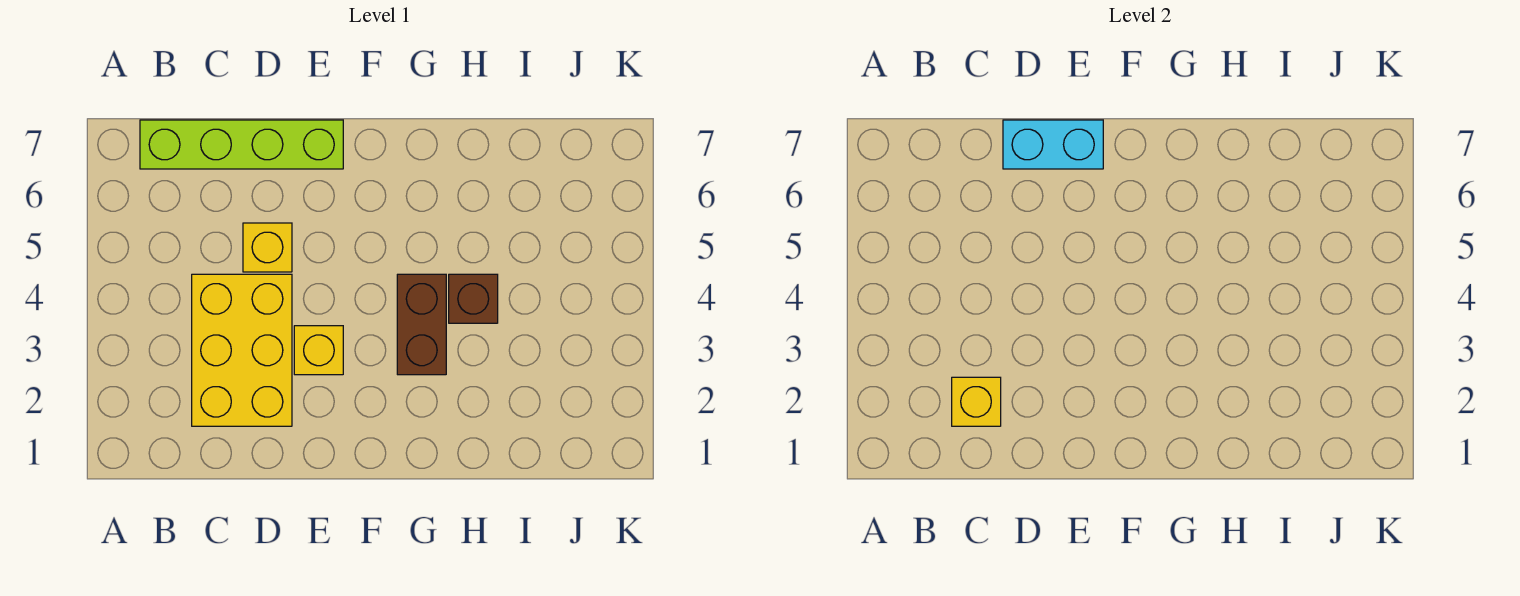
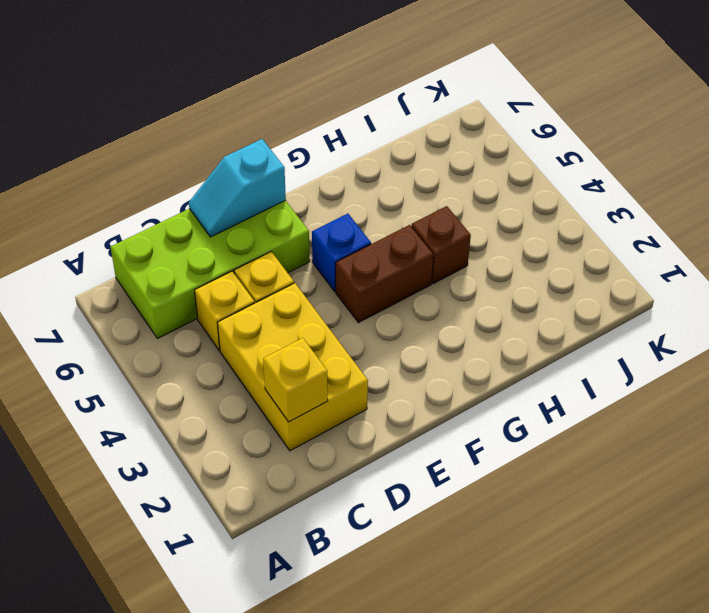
lime 1x4 brick [140,120,343,169] -> lime 2x4 brick [111,200,310,339]
cyan 1x2 brick [1003,120,1103,169] -> cyan 1x2 slope [189,139,286,237]
yellow 1x1 brick [294,326,343,375] -> yellow 1x1 brick moved to [195,271,255,350]
none -> blue 1x1 brick [312,214,371,291]
brown 1x2 brick [397,274,446,375] -> brown 1x2 brick turned to [336,225,433,323]

